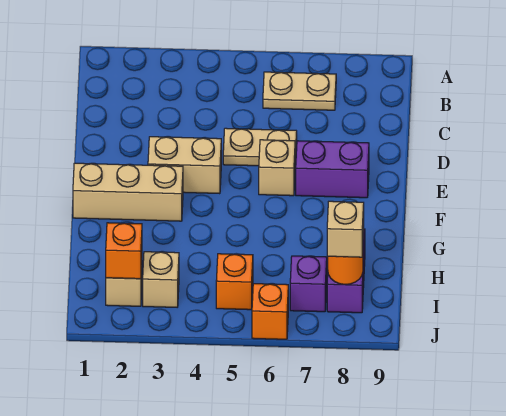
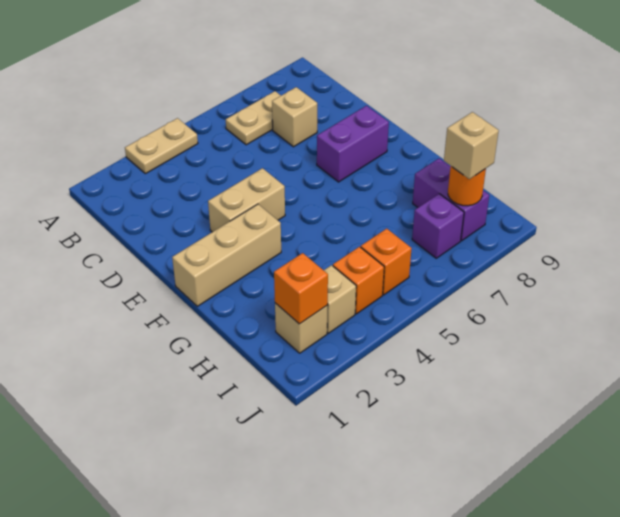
tan 1x2 plate [223,128,297,166] -> tan 1x2 plate moved to [125,118,198,174]
tan 1x1 brick [259,140,295,196] -> tan 1x1 brick moved to [272,87,317,147]
orange 1x1 brick [252,284,288,339] -> orange 1x1 brick moved to [333,247,384,314]

